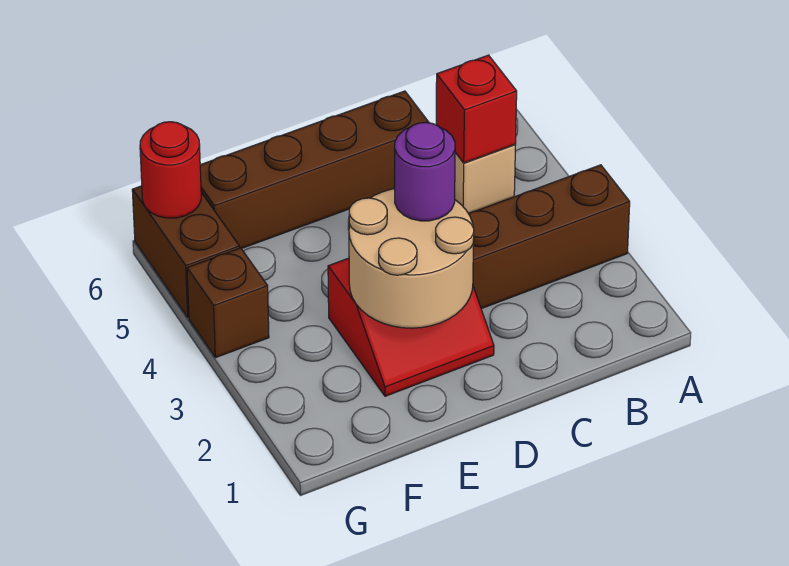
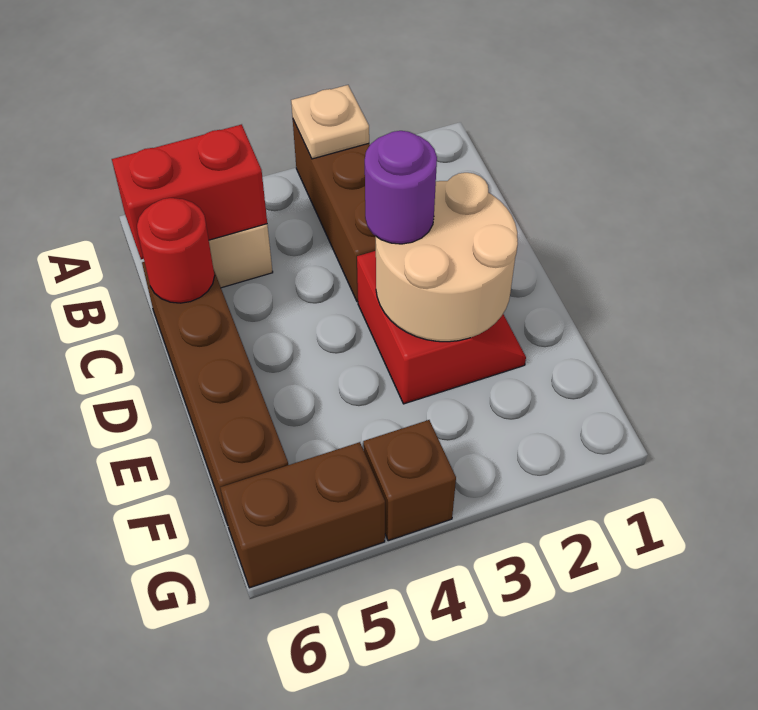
none -> tan 1x1 plate [291,85,369,159]
red 1x1 brick [436,55,517,163] -> red 1x2 brick [112,124,267,259]
red 1x1 round brick [140,122,201,218] -> red 1x1 round brick moved to [137,198,215,303]

